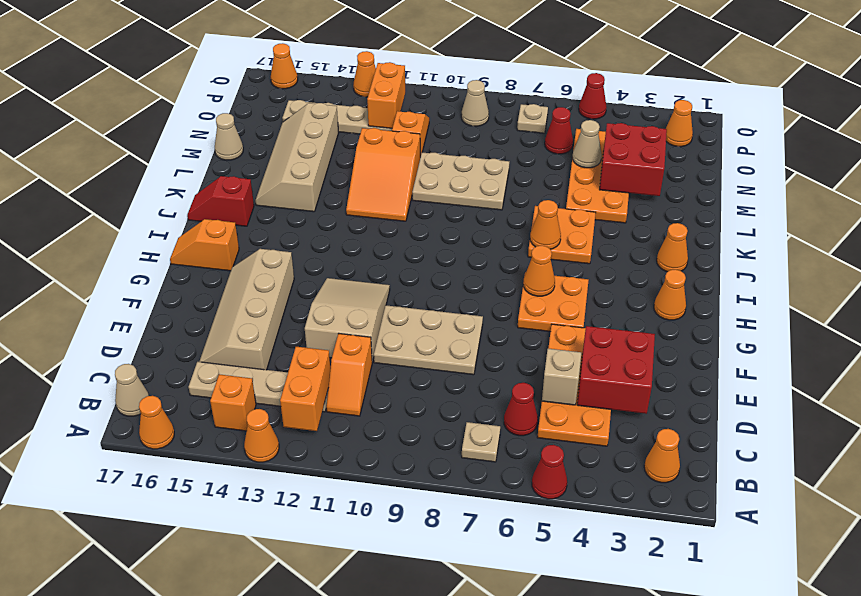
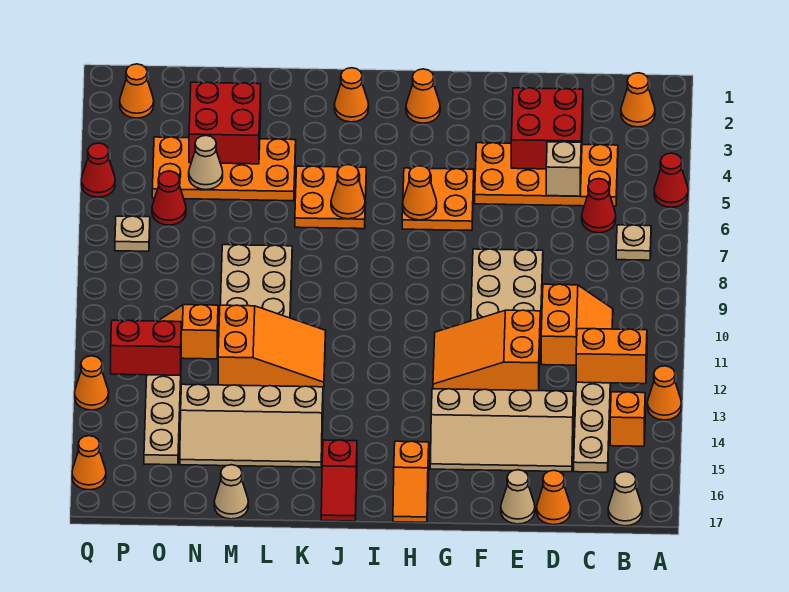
orange 1x1 cone [139,396,174,449] -> orange 1x1 cone moved to [537,470,571,525]
orange 1x2 slope [326,334,372,416] -> orange 2x2 slope [541,284,613,365]
tan 2x3 slope [305,278,390,362] -> orange 2x3 slope [433,310,540,391]
orange 1x2 brick [367,62,405,128] -> red 1x2 brick [111,320,181,375]
tan 1x1 cone [461,80,489,126] -> tan 1x1 cone moved to [501,470,535,524]

